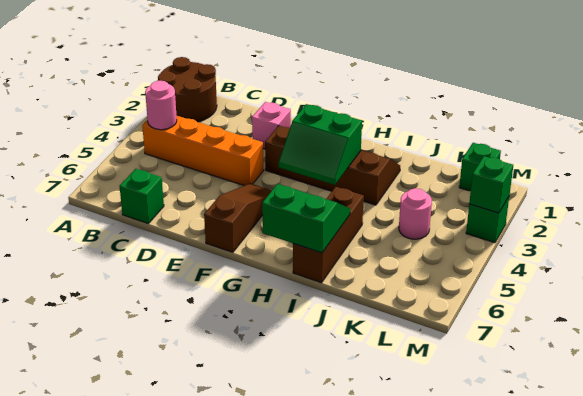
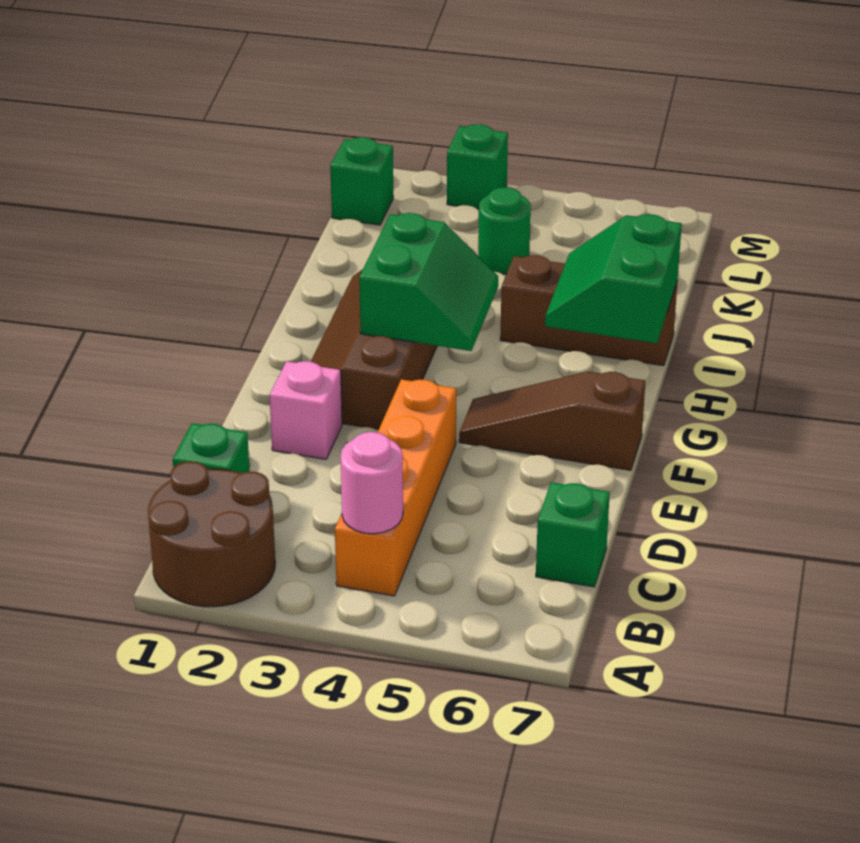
pink 1x1 round brick [399,188,432,239] -> green 1x1 round brick [478,187,531,274]
green 1x1 brick [469,156,513,213] -> green 1x1 brick moved to [173,423,250,473]

